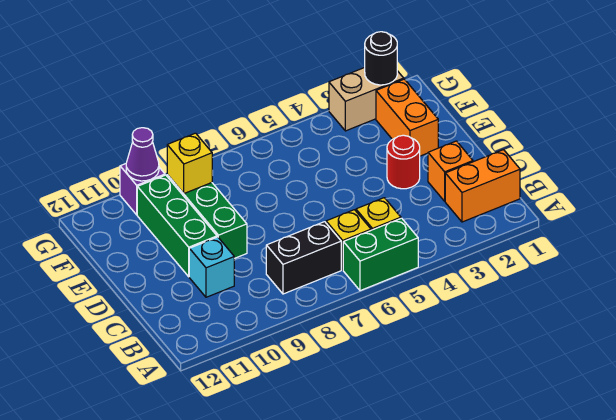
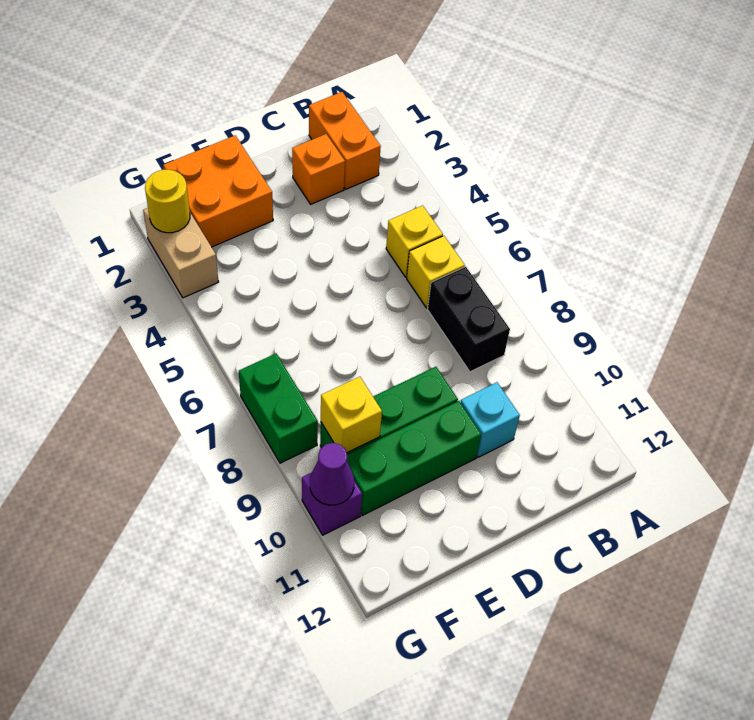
green 1x2 brick [343,218,418,291] -> green 1x2 brick moved to [239,354,318,463]
red 1x1 round brick [387,135,420,189] -> none
orange 1x2 brick [376,79,438,156] -> orange 2x2 brick [163,135,273,247]
black 1x1 round brick [365,32,397,85] -> yellow 1x1 round brick [145,170,190,233]

